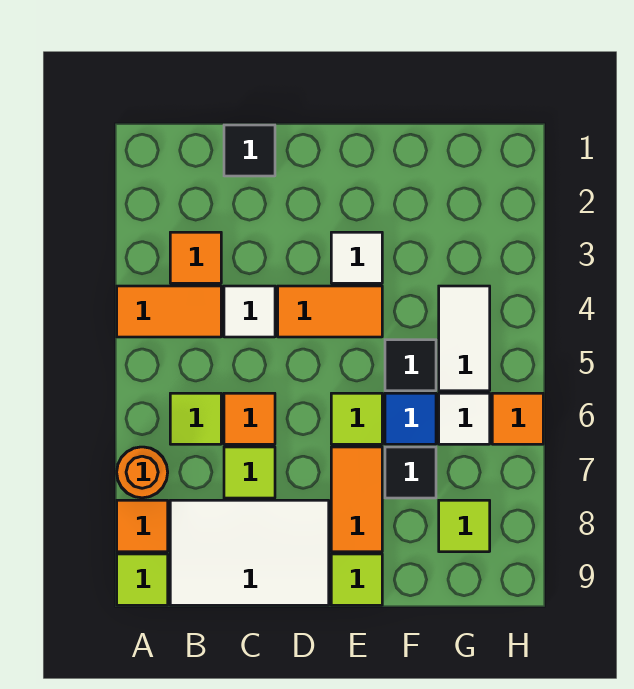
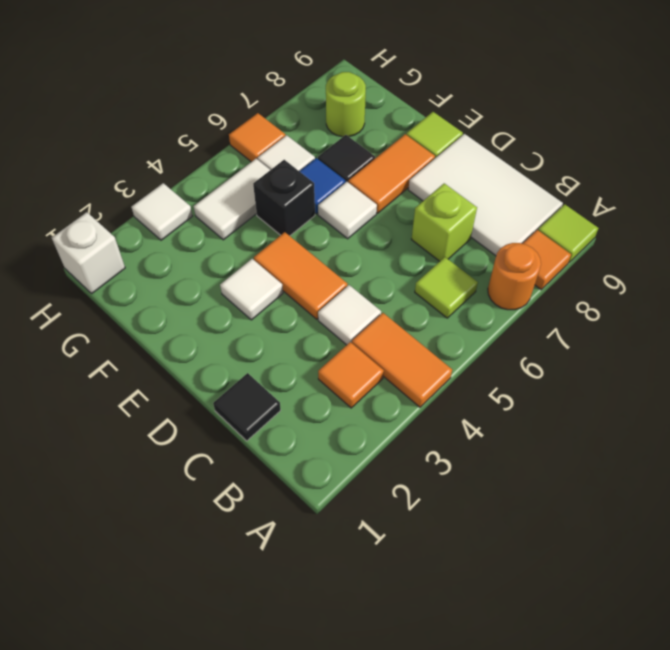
orange 1x1 tile [224,393,275,444] -> none
lime 1x1 tile [224,447,275,498] -> lime 1x1 brick [411,183,477,261]
lime 1x1 tile [331,393,382,444] -> white 1x1 tile [318,182,377,239]
black 1x1 tile [385,340,436,391] -> black 1x1 brick [253,160,315,236]
lime 1x1 tile [439,500,490,552] -> lime 1x1 round brick [326,72,366,137]
none -> white 1x1 brick [52,212,125,294]
none -> white 1x1 tile [131,183,192,240]

